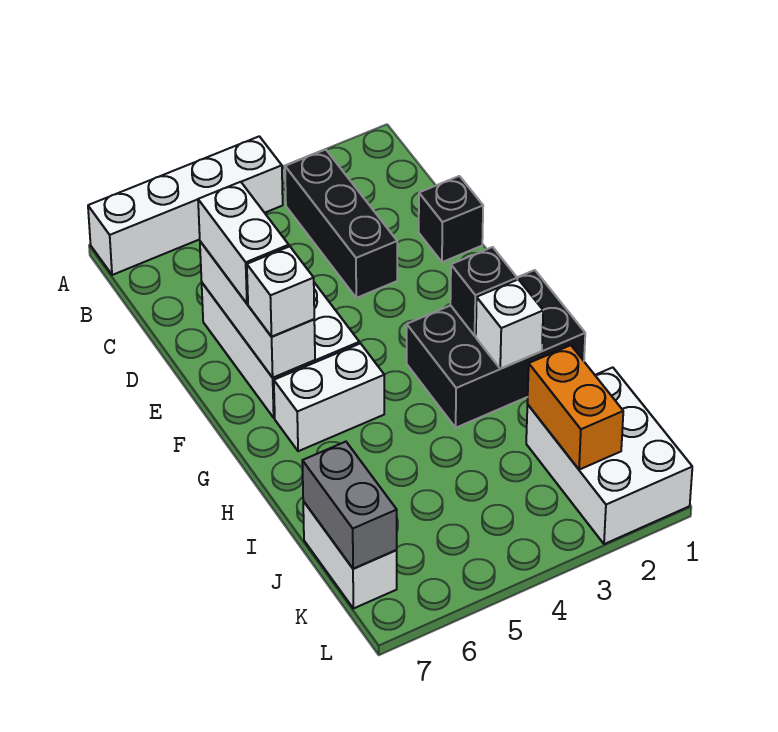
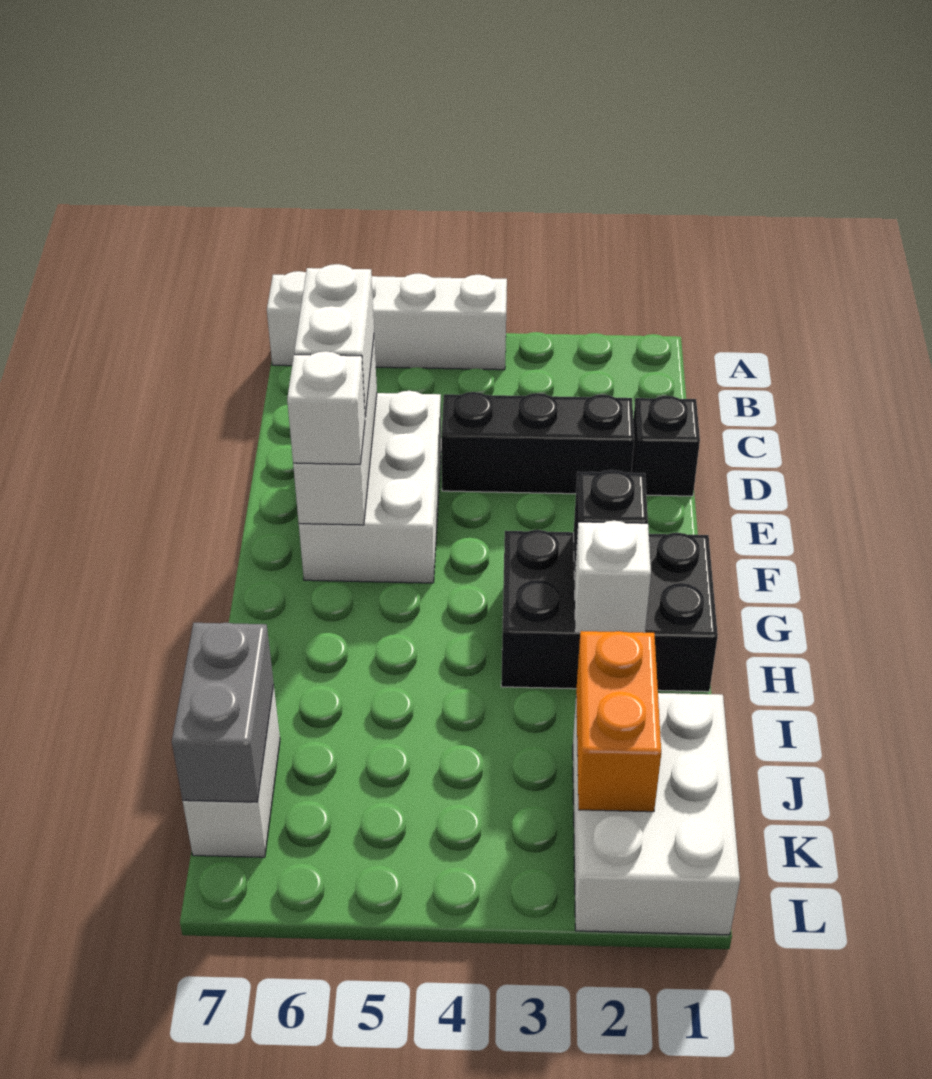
black 1x3 brick [285,149,397,298] -> black 1x3 brick turned to [441,392,634,494]
white 1x2 brick [274,344,384,451] -> none

